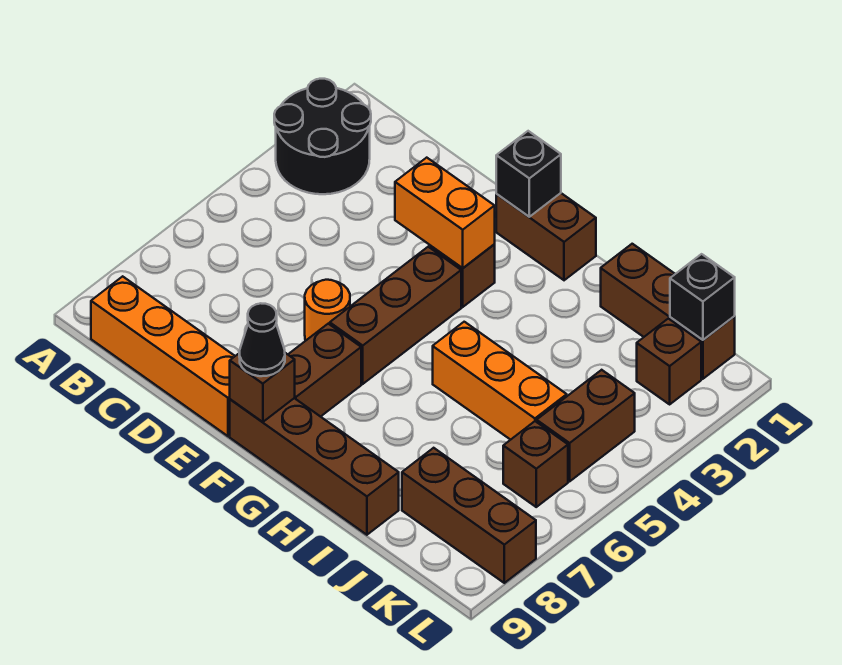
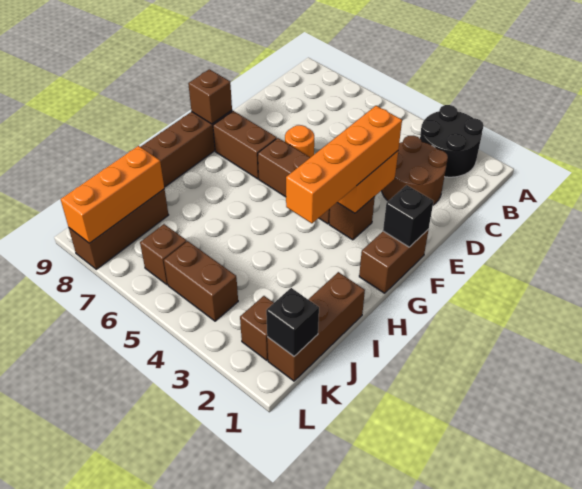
orange 1x4 brick [91,276,235,436] -> orange 1x4 brick moved to [286,106,402,223]
none -> brown 2x2 round brick [381,136,448,205]
black 1x1 cone [239,303,285,376] -> none
orange 1x3 brick [433,322,567,440] -> orange 1x3 brick moved to [61,146,164,243]

